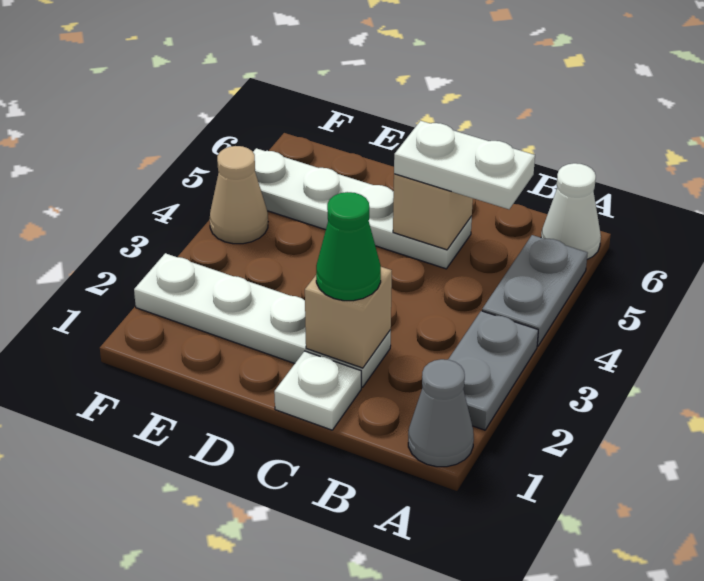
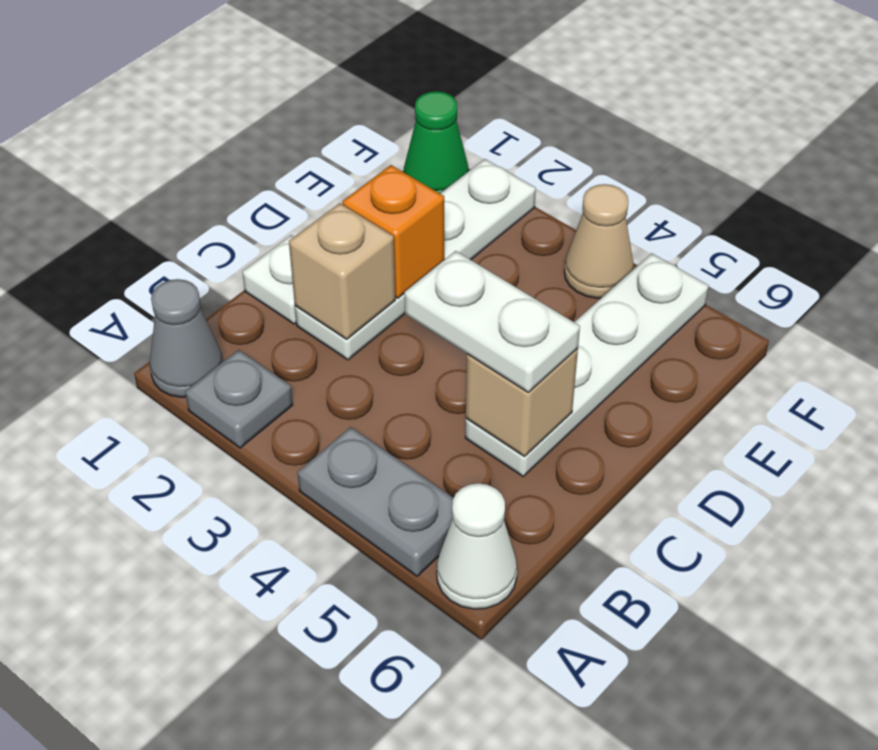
grey 1x2 plate [448,311,538,430] -> grey 1x1 plate [185,350,293,448]
white 1x2 plate [394,121,535,209] -> white 1x2 plate turned to [404,251,580,392]
green 1x1 cone [316,192,381,301] -> green 1x1 cone moved to [404,91,469,193]
none -> orange 1x1 brick [342,165,444,298]

